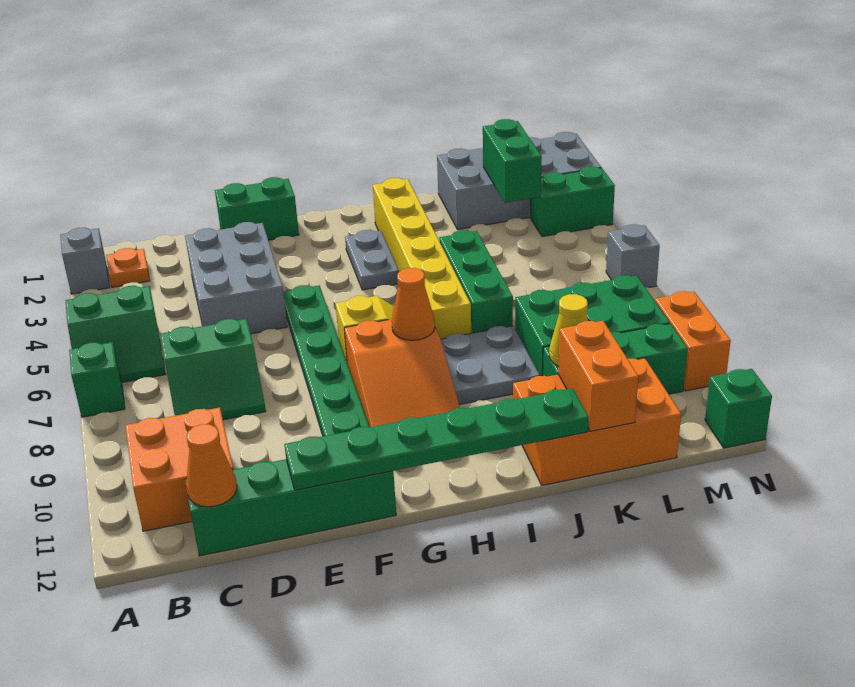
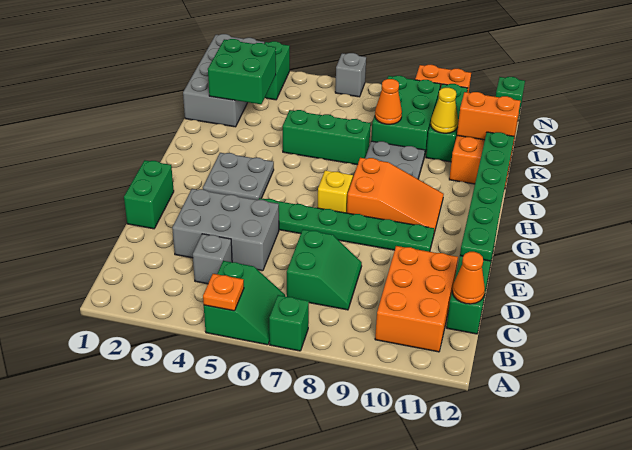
grey 1x1 brick [60,228,110,294] -> grey 1x1 brick moved to [193,234,232,284]
orange 1x1 plate [107,248,150,287] -> orange 1x1 plate moved to [203,274,244,311]
orange 2x2 brick [125,408,233,531] -> orange 2x3 brick [375,246,458,352]
grey 1x2 plate [345,230,399,290] -> grey 2x2 plate [203,153,274,200]
orange 1x1 cone [392,268,435,340] -> orange 1x1 cone moved to [375,79,402,124]
yellow 1x6 brick [373,178,471,339] -> none
green 1x2 brick [483,119,542,203] -> green 2x2 brick [208,39,276,104]

